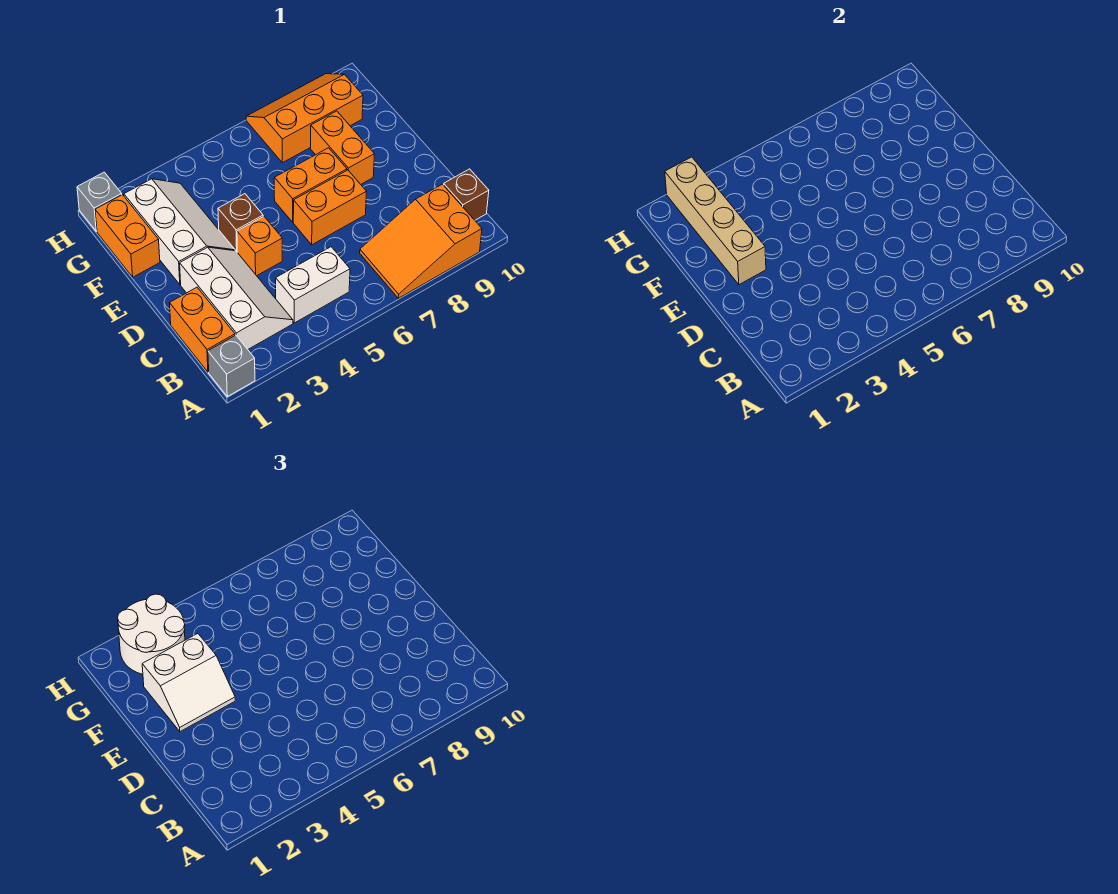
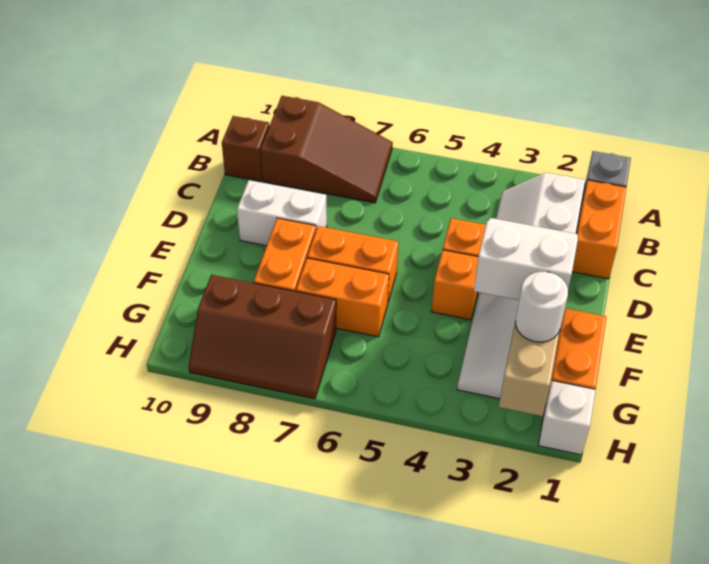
orange 2x3 slope [360,184,482,298] -> brown 2x3 slope [260,96,393,203]
white 1x2 brick [276,247,350,323] -> white 1x2 brick moved to [237,180,327,246]
orange 1x2 brick [293,170,367,245] -> orange 1x2 brick moved to [296,258,389,337]
brown 1x1 brick [218,194,263,253] -> orange 1x1 brick [431,250,478,320]
white 2x2 round brick [118,594,185,674] -> white 1x1 round brick [516,272,568,342]
orange 2x3 slope [246,74,363,163] -> brown 2x3 slope [189,275,336,399]
grey 1x1 brick [77,172,122,231] -> white 1x1 brick [538,381,596,455]

